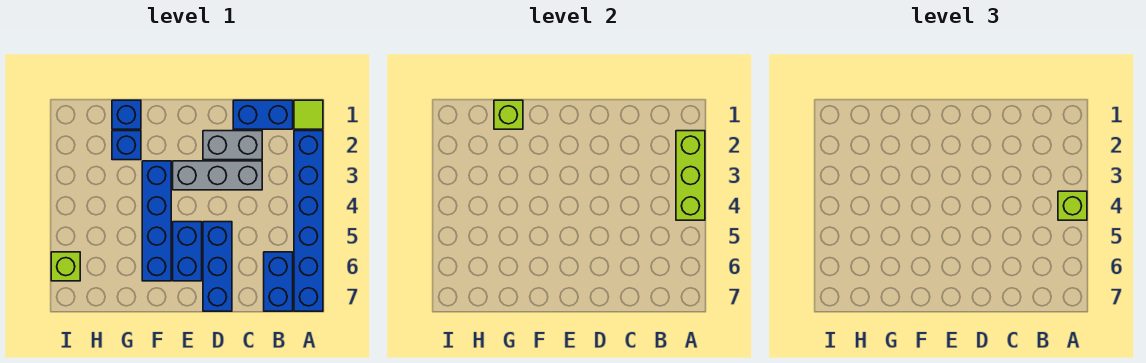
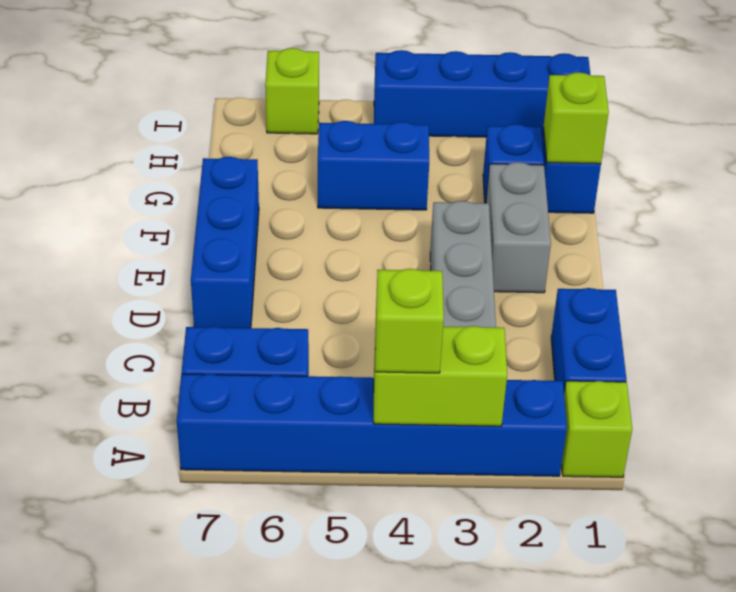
lime 1x1 tile [294,100,323,129] -> lime 1x1 brick [562,381,632,477]
lime 1x3 brick [676,131,705,220] -> lime 1x2 brick [374,326,507,426]
grey 1x2 brick [203,131,262,160] -> grey 1x2 brick moved to [486,162,551,293]
blue 1x3 brick [203,222,232,311] -> blue 1x3 brick turned to [191,157,259,328]
blue 1x2 brick [173,222,202,281] -> blue 1x2 brick moved to [318,121,429,210]
blue 1x4 brick [142,161,171,281] -> blue 1x4 brick moved to [374,50,590,137]

